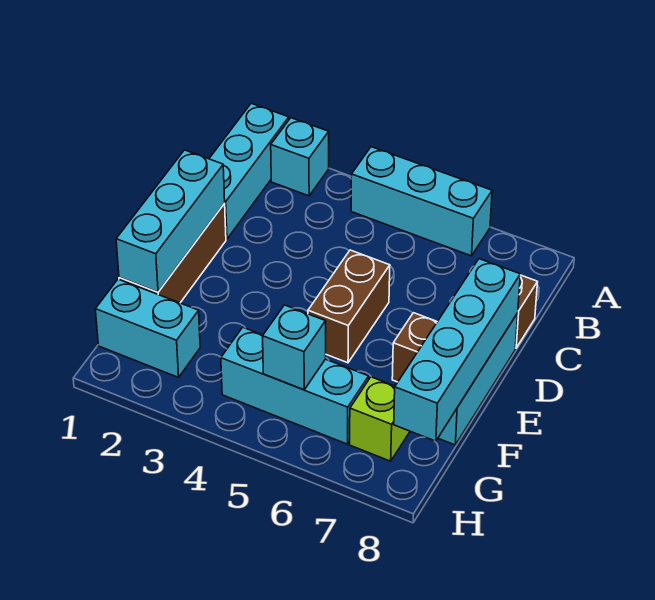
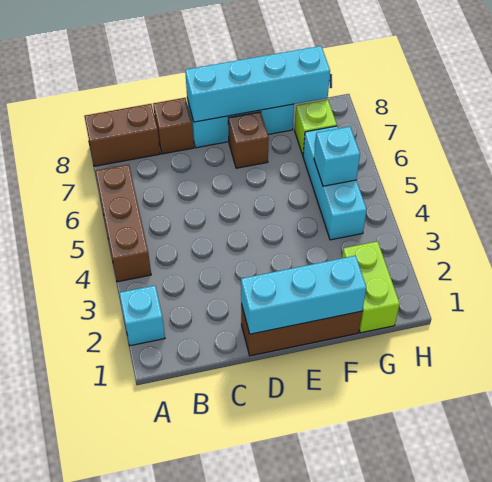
cyan 1x3 brick [209,103,289,239] -> none
cyan 1x3 brick [351,147,492,256] -> brown 1x3 brick [95,164,151,282]
brown 1x2 brick [308,250,390,363] -> brown 1x2 brick moved to [84,104,160,166]
cyan 1x2 brick [95,279,200,377] -> lime 1x2 brick [342,241,400,333]

